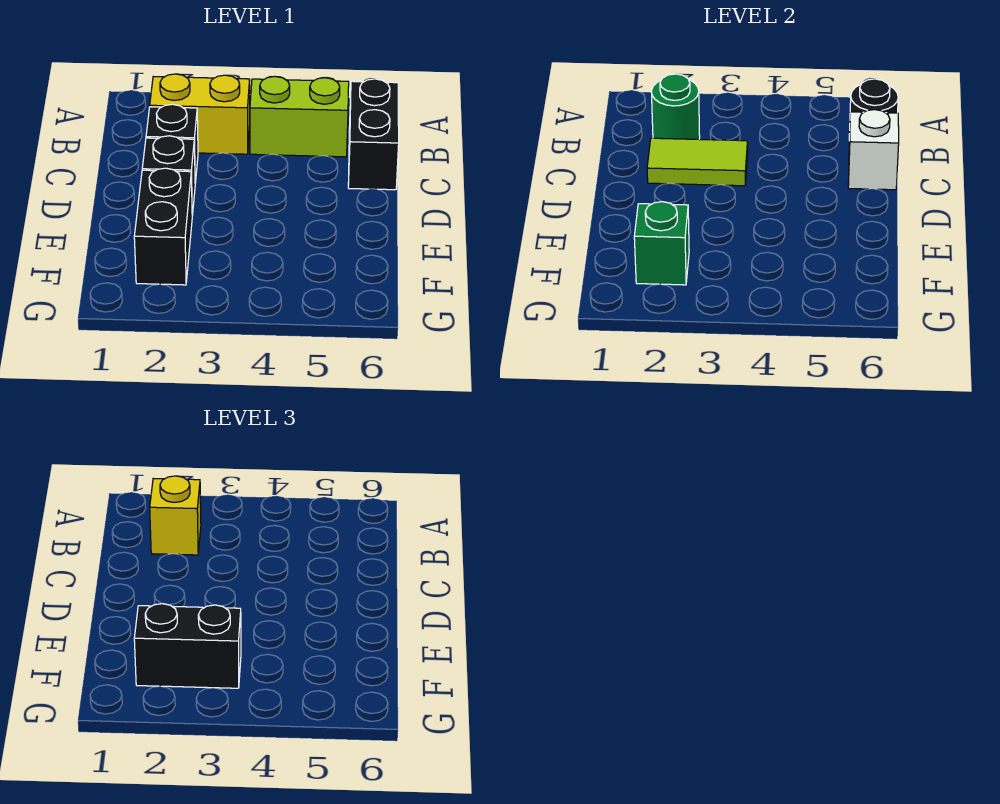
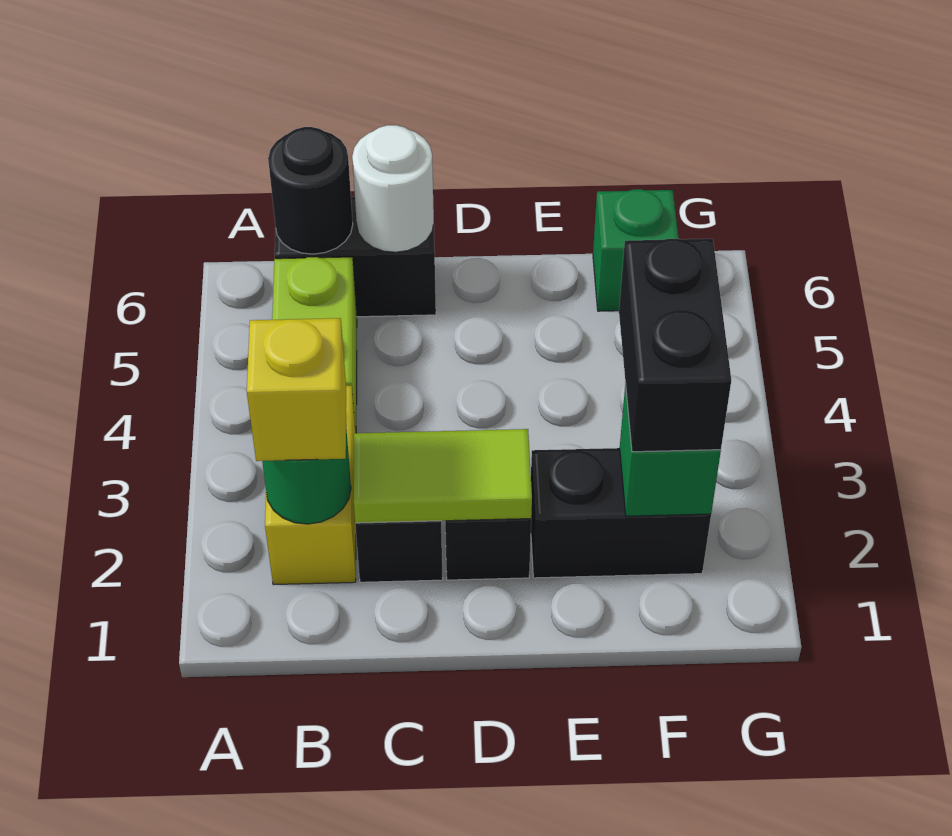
lime 1x2 tile [647,138,748,186] -> lime 1x2 tile turned to [354,429,532,523]
white 1x1 brick [848,110,899,190] -> white 1x1 round brick [352,125,434,252]
none -> green 1x1 brick [593,189,679,311]

